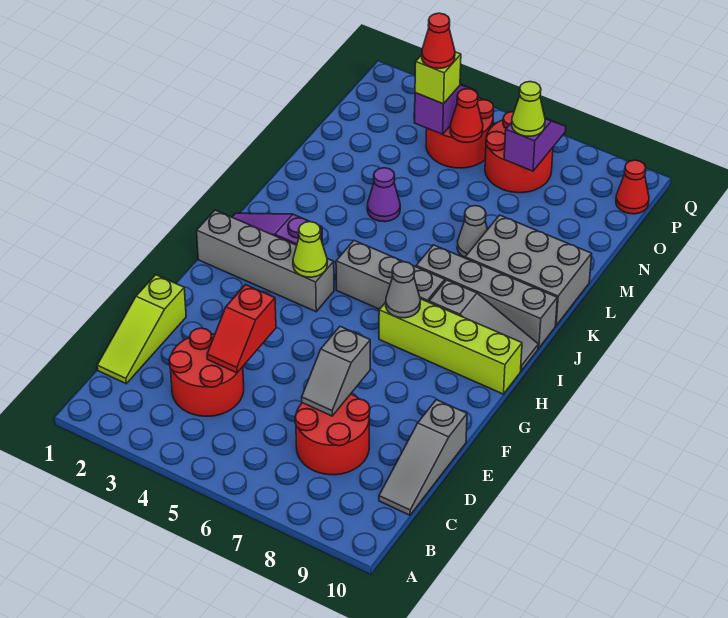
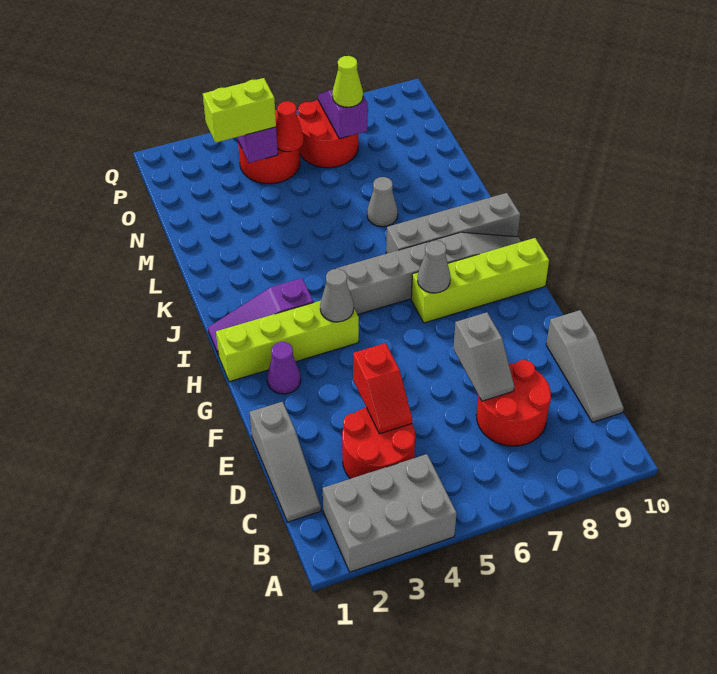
lime 1x3 slope [97,275,186,384] -> grey 1x3 slope [250,402,321,522]
grey 1x4 brick [197,210,334,312] -> lime 1x4 brick [216,301,359,382]
lime 1x1 cone [293,222,327,277] -> grey 1x1 cone [320,269,354,322]
grey 2x3 brick [465,215,592,325] -> grey 2x3 brick moved to [322,454,457,572]
purple 1x1 cone [367,168,400,222] -> purple 1x1 cone moved to [267,342,301,394]
lime 1x1 brick [415,52,461,104] -> lime 1x2 brick [203,78,276,143]
red 1x1 cone [422,13,455,68] -> none
red 1x1 cone [616,160,649,214] -> none

